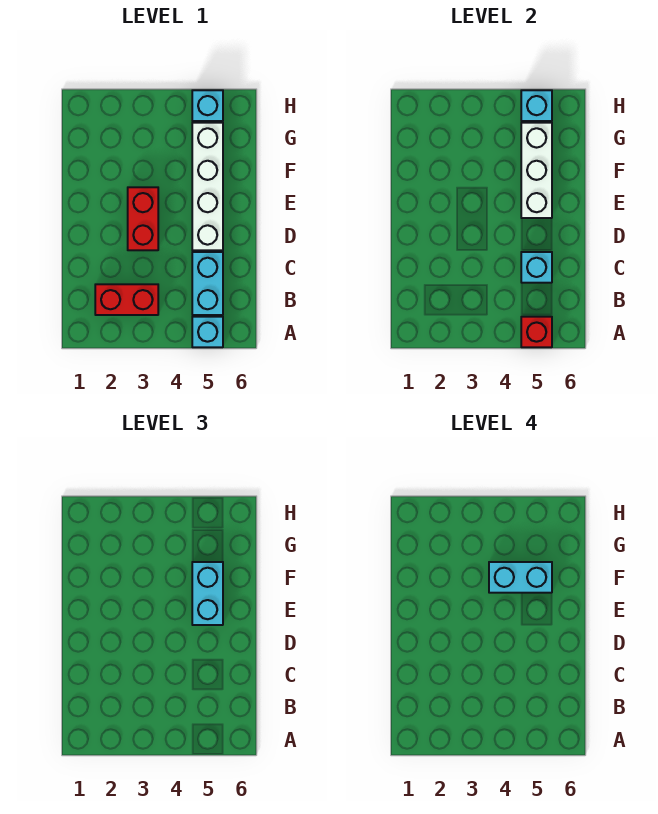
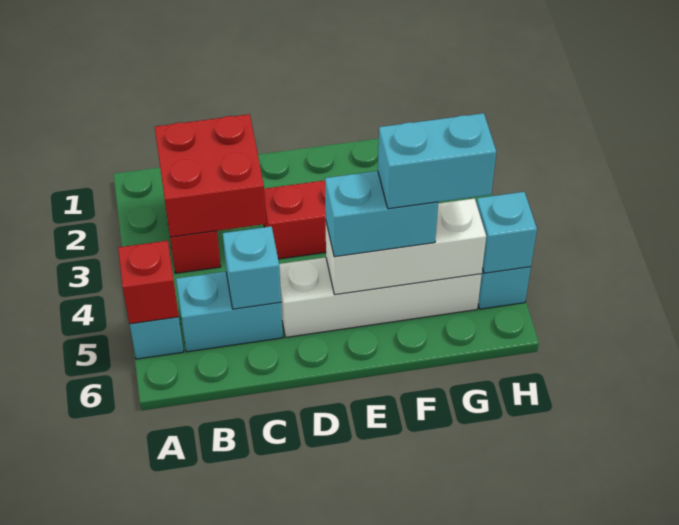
none -> red 2x2 brick [155,114,266,237]
cyan 1x2 brick [489,562,552,593] -> cyan 1x2 brick turned to [378,113,496,209]

